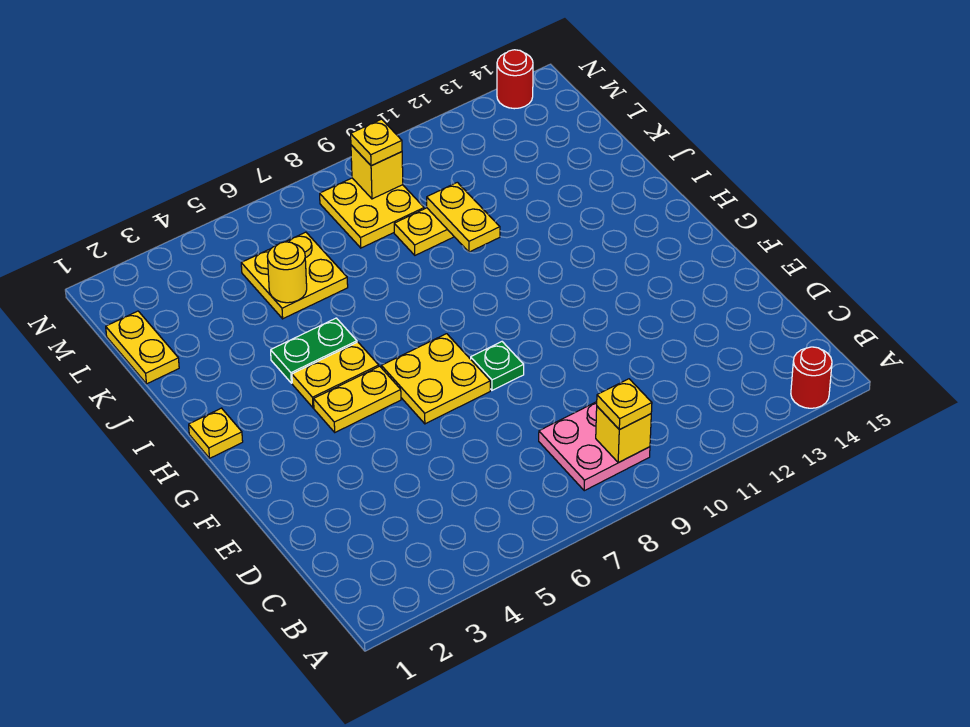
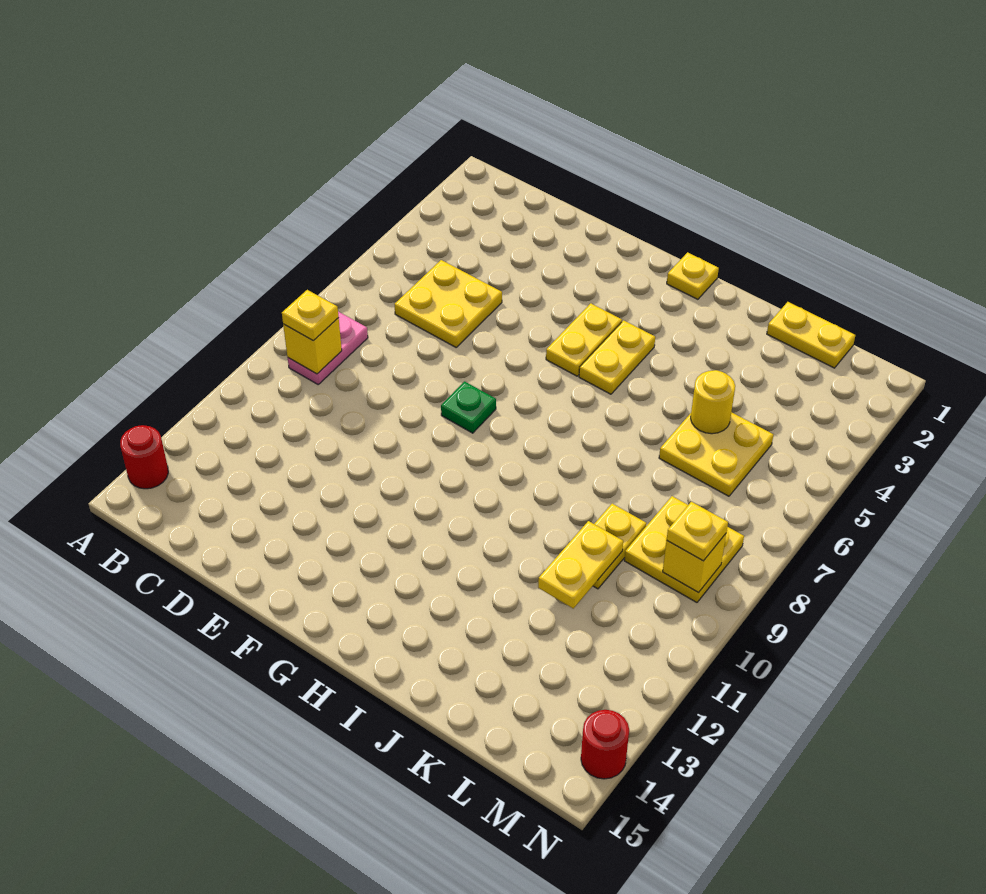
pink 2x2 plate [539,402,650,491] -> pink 1x2 plate [288,312,368,384]
yellow 2x2 plate [381,334,490,424] -> yellow 2x2 plate moved to [395,260,502,347]
green 1x2 plate [271,318,357,383] -> none
yellow 1x2 plate [427,182,500,252] -> yellow 1x2 plate turned to [538,521,623,608]

